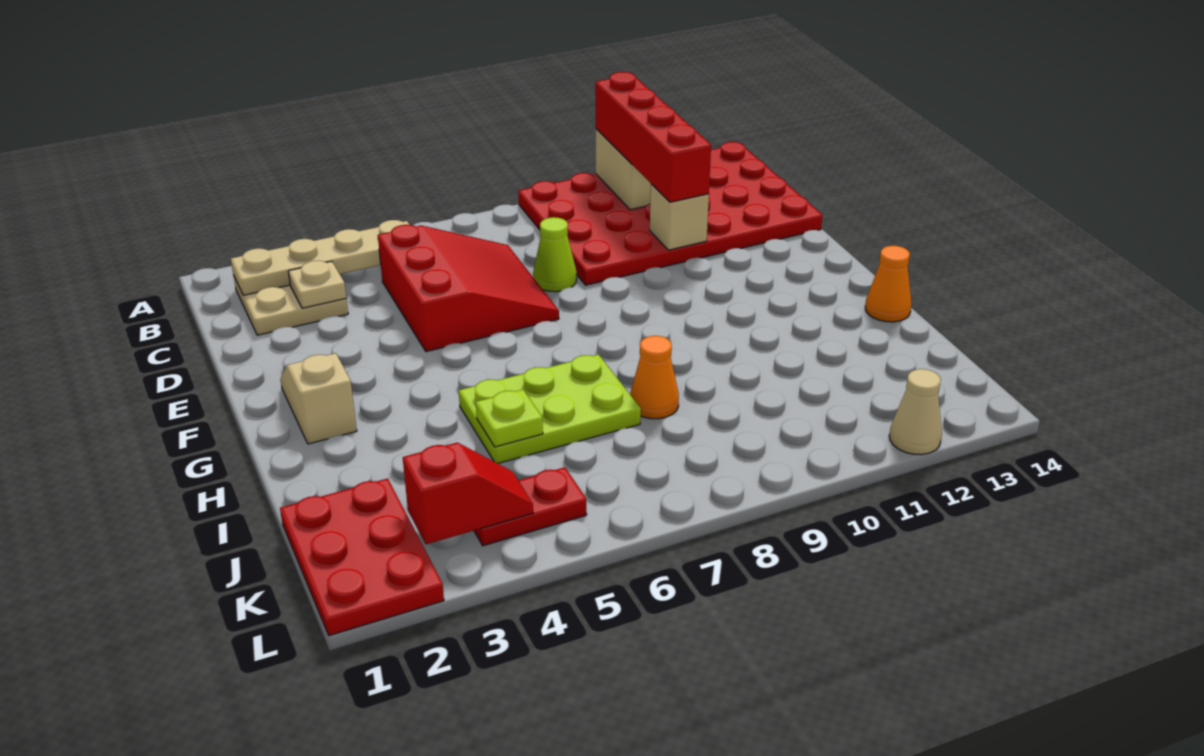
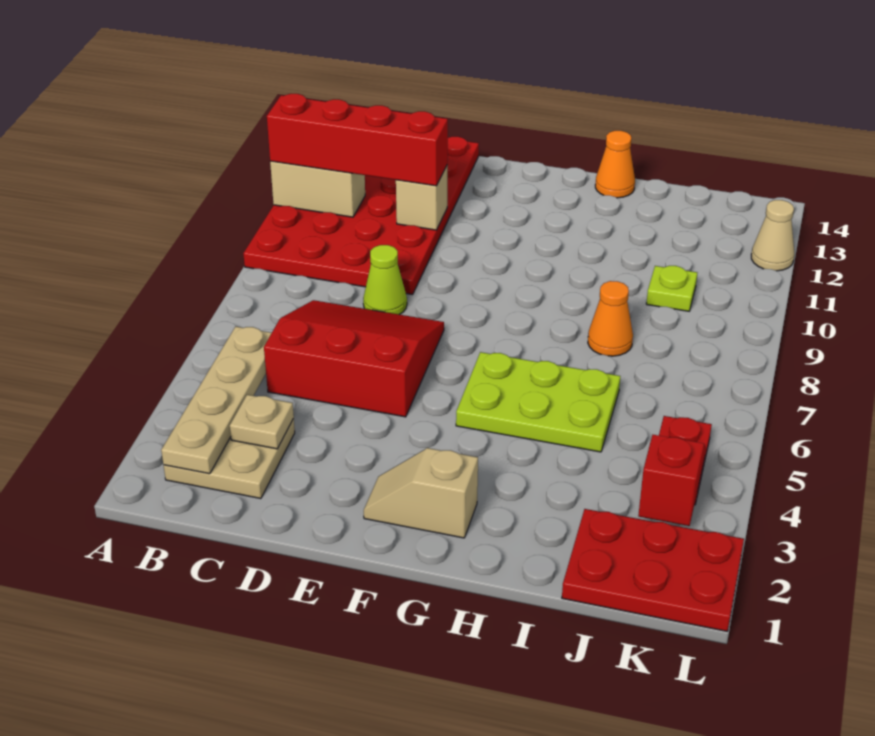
lime 2x3 plate [459,355,641,464] -> lime 2x3 plate turned to [456,352,620,452]
lime 1x1 plate [476,390,543,447] -> lime 1x1 plate moved to [646,266,697,311]

